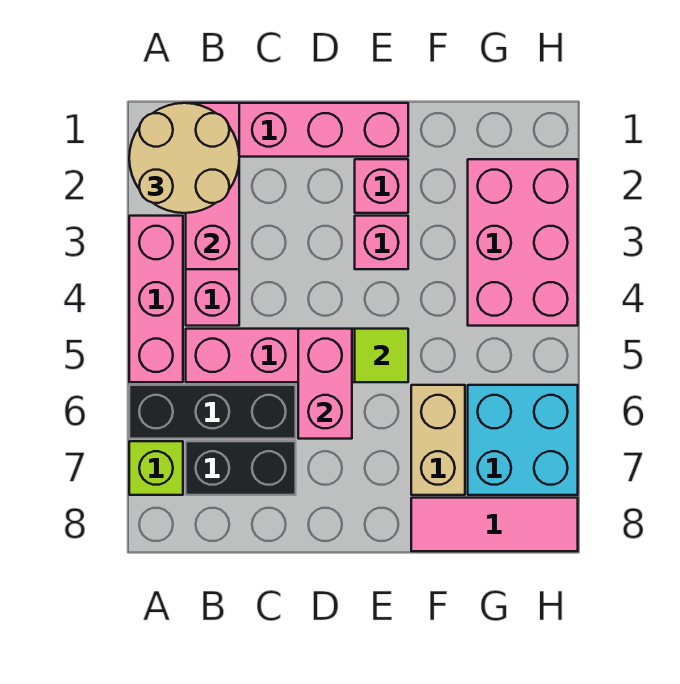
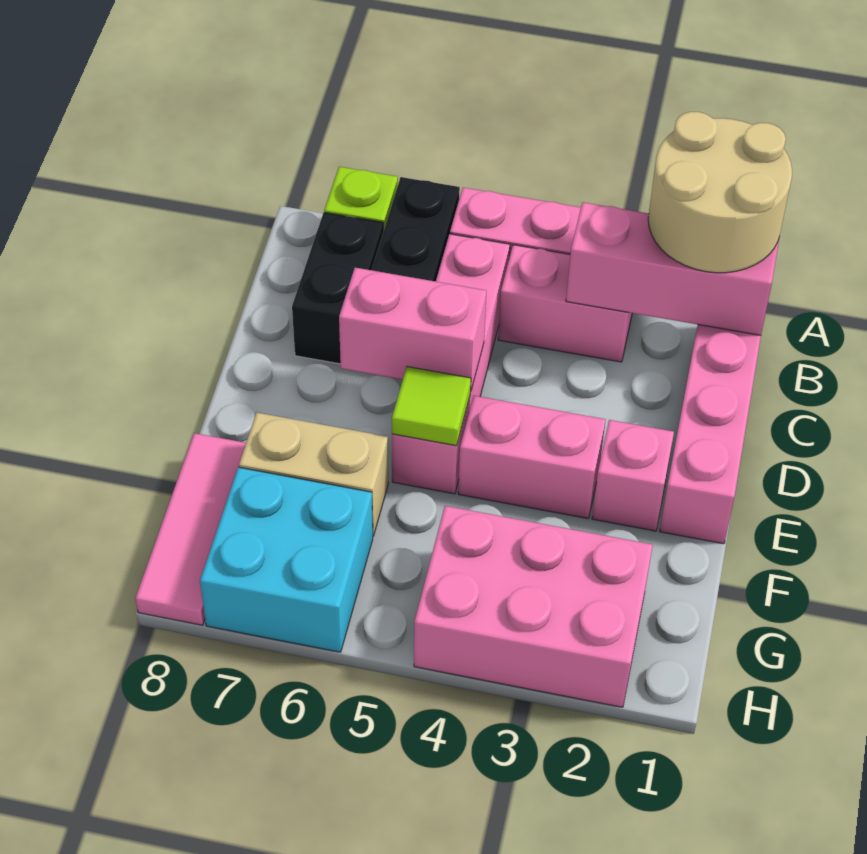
pink 1x1 brick [355,216,408,269] -> pink 1x2 brick [458,396,606,519]

